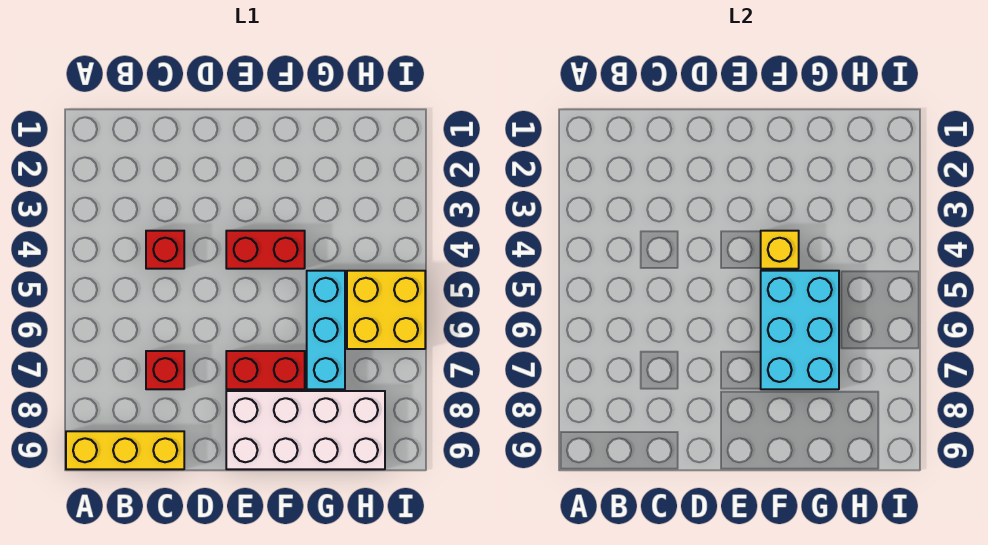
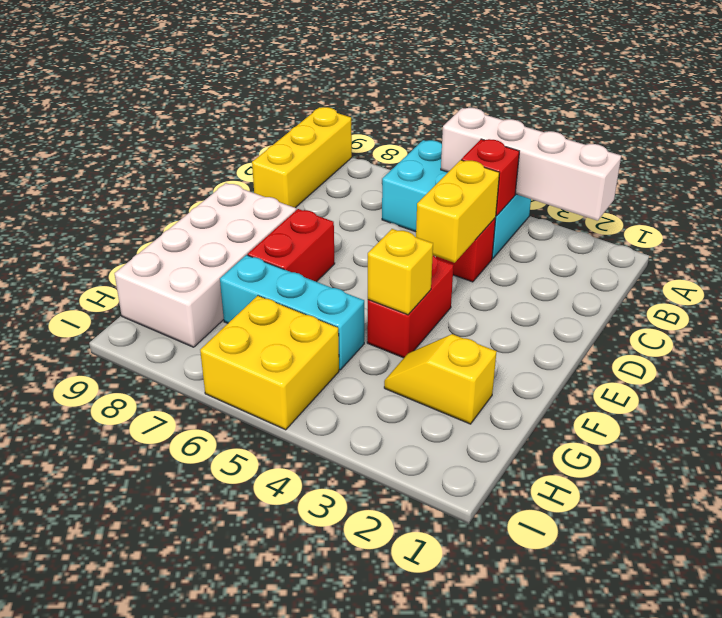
none -> white 1x4 brick [441,108,621,221]
none -> yellow 1x2 brick [416,160,499,263]
red 1x1 brick [146,351,184,389] -> red 1x1 brick moved to [461,139,519,216]
cyan 2x3 brick [761,271,839,389] -> cyan 2x3 brick moved to [382,140,531,259]
none -> yellow 1x2 slope [384,334,497,424]

